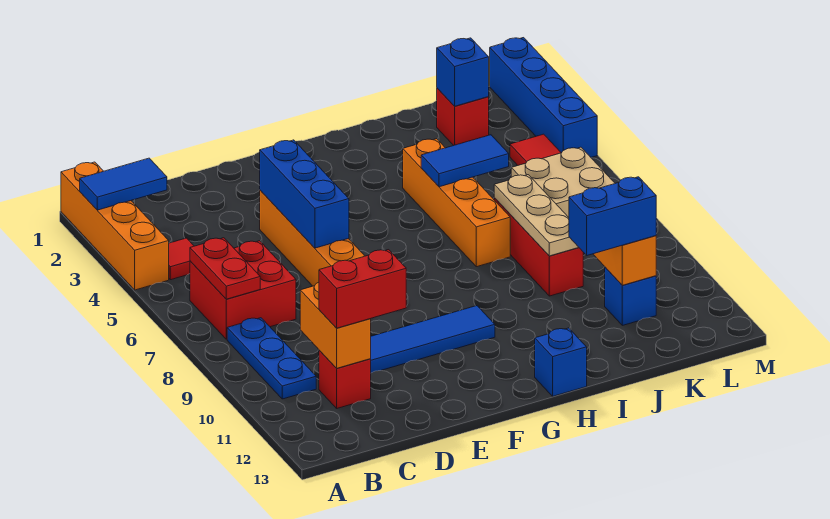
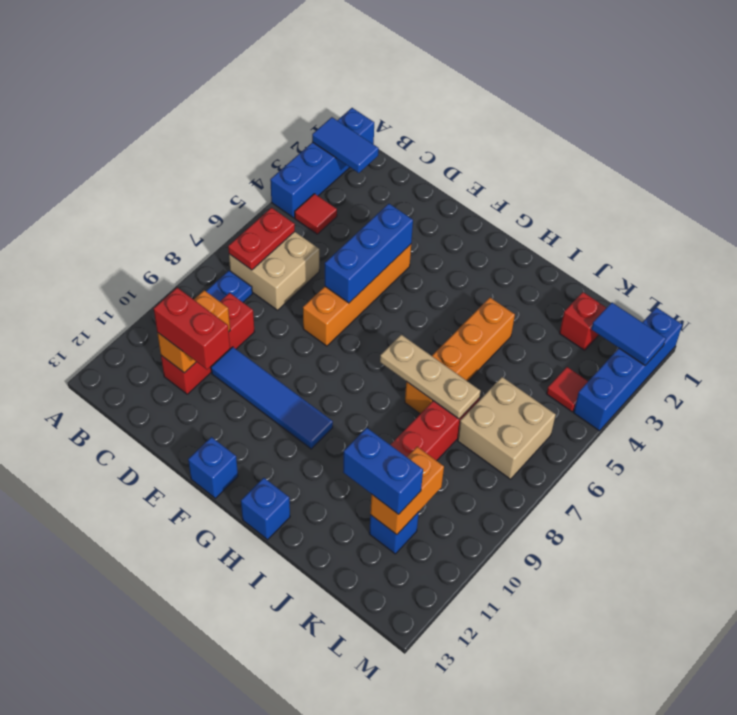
orange 1x4 brick [61,162,169,290] -> blue 1x4 brick [270,108,374,218]
red 2x2 brick [190,241,296,339] -> tan 2x2 brick [229,232,319,310]
red 1x1 brick [319,350,371,408] -> red 1x3 brick [161,293,255,394]
blue 1x2 tile [421,135,509,187] -> blue 1x2 tile moved to [591,302,666,365]
tan 1x3 plate [494,175,579,256] -> tan 1x3 plate turned to [380,335,480,419]
blue 1x1 brick [437,38,489,106] -> blue 1x1 brick moved to [188,437,238,498]

